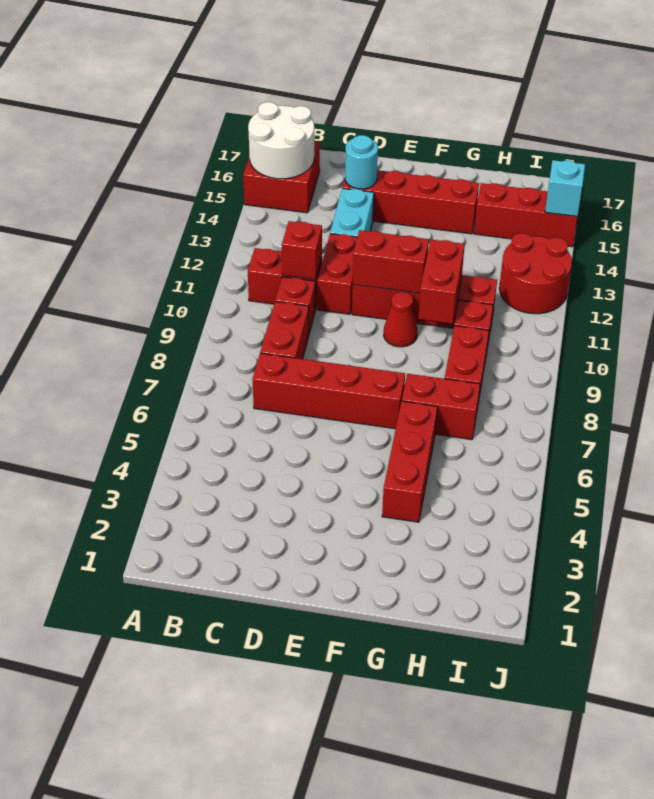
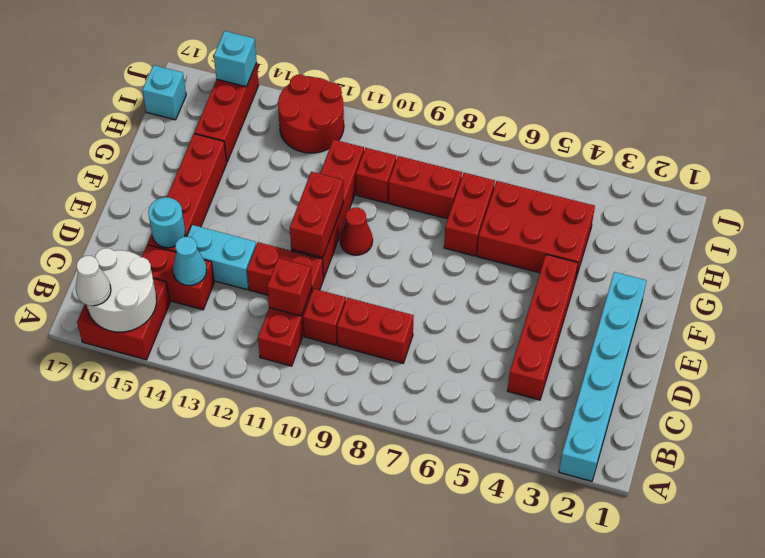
none -> cyan 1x6 brick [559,272,647,481]
none -> white 1x1 cone [76,256,111,306]
red 1x4 brick [252,353,405,429] -> red 1x4 brick moved to [508,254,578,400]
none -> cyan 1x1 cone [173,237,207,286]
red 1x3 brick [382,401,437,522] -> red 2x3 brick [477,181,595,280]
red 1x2 brick [418,240,465,324] -> red 1x2 brick moved to [142,245,214,310]
none -> cyan 1x1 brick [142,65,186,120]

